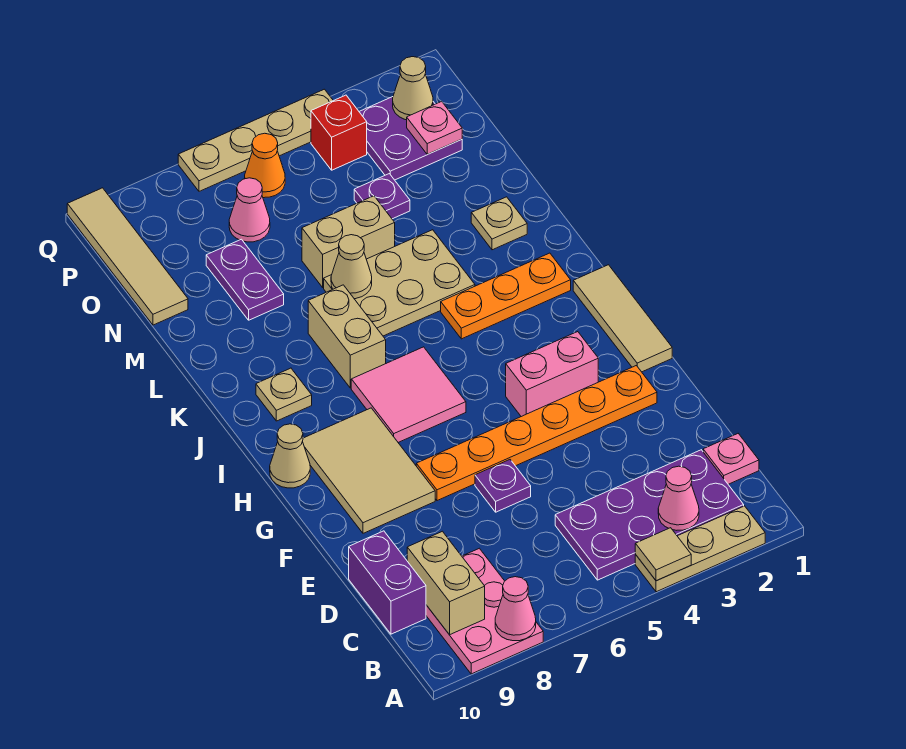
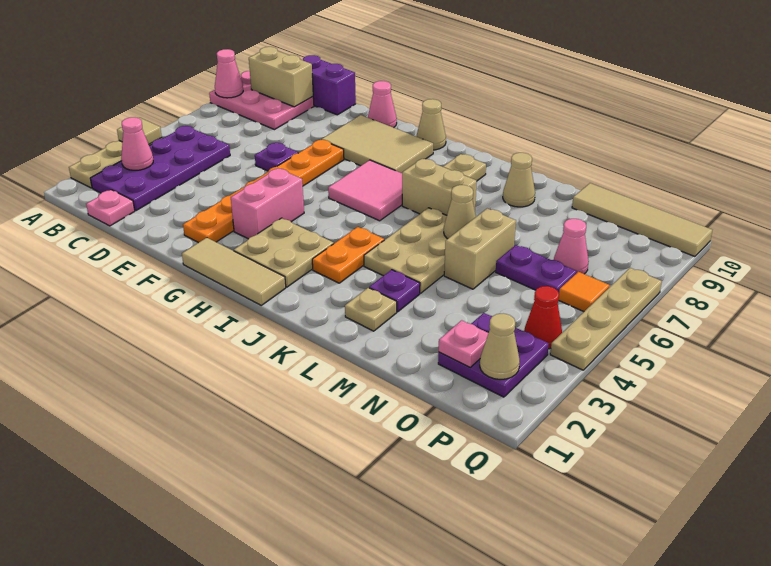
none -> pink 1x1 cone [368,81,397,128]
none -> tan 2x2 plate [234,218,334,287]
orange 1x3 plate [441,253,571,339] -> orange 1x2 plate [312,227,384,283]
none -> tan 1x1 cone [503,153,535,207]
purple 1x2 plate [206,239,284,320] -> purple 1x2 plate moved to [496,245,577,293]
purple 1x1 plate [354,174,410,219] -> purple 1x1 plate moved to [369,270,420,312]
red 1x1 brick [311,95,367,170] -> red 1x1 cone [524,286,562,349]
orange 1x1 cone [245,133,285,198] -> orange 1x1 tile [559,272,610,312]

